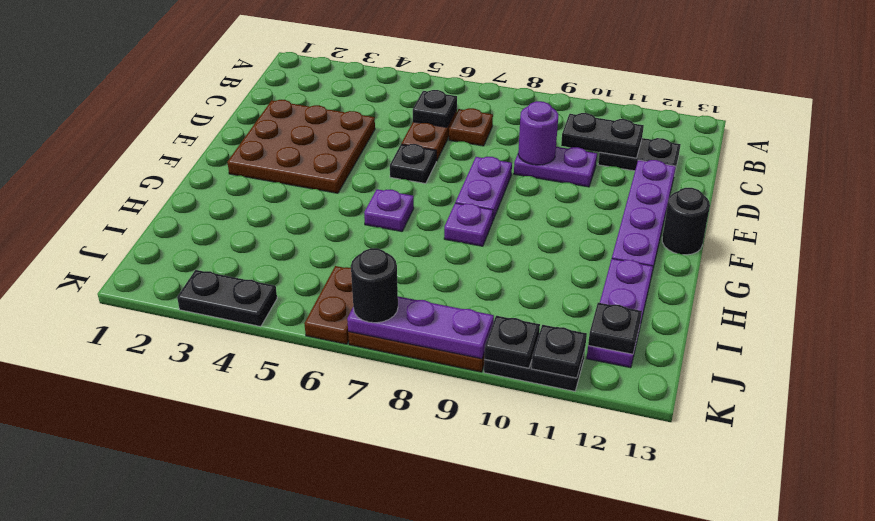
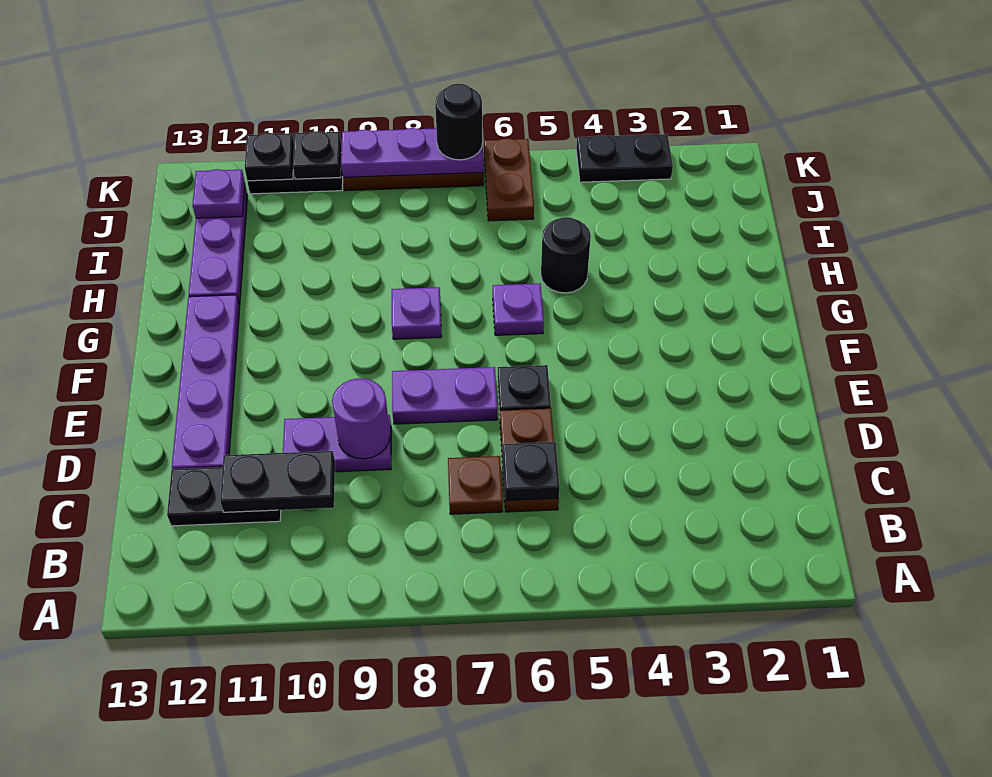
brown 3x3 plate [227,100,375,193] -> none
purple 1x2 plate [455,157,512,220] -> purple 1x2 plate turned to [392,367,497,424]
black 1x1 round brick [662,188,710,255] -> black 1x1 round brick moved to [541,217,591,293]
black 1x1 plate [588,303,642,354] -> purple 1x1 plate [193,169,245,218]

